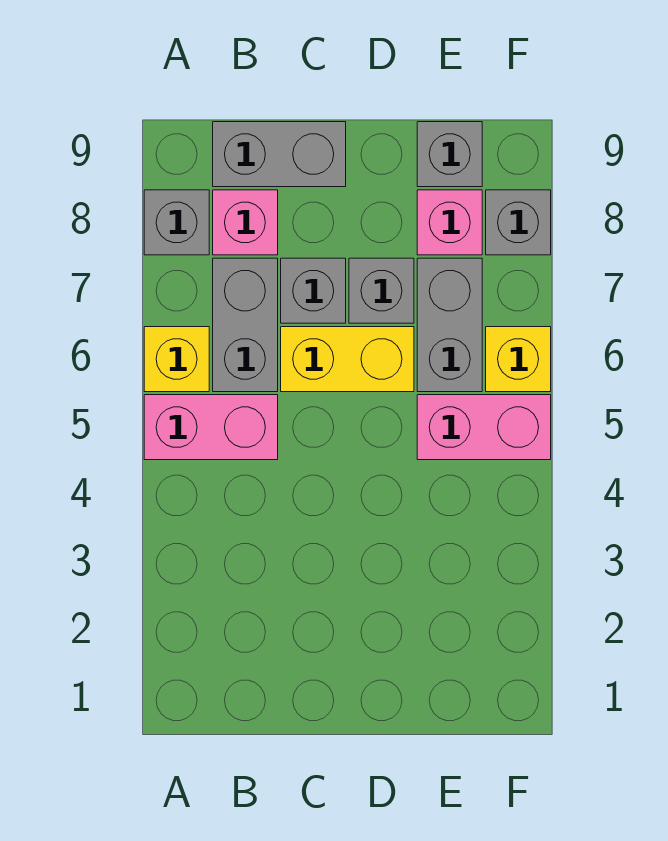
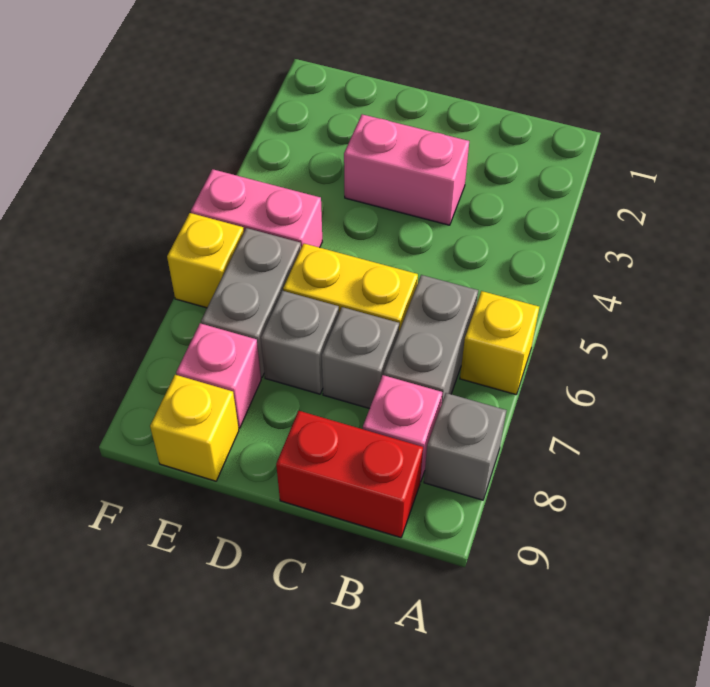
pink 1x2 brick [144,395,278,460] -> pink 1x2 brick moved to [344,114,469,225]
grey 1x2 brick [213,122,346,187] -> red 1x2 brick [276,411,423,538]
grey 1x1 brick [417,122,482,187] -> yellow 1x1 brick [150,375,239,481]
grey 1x1 brick [486,190,551,255] -> none

